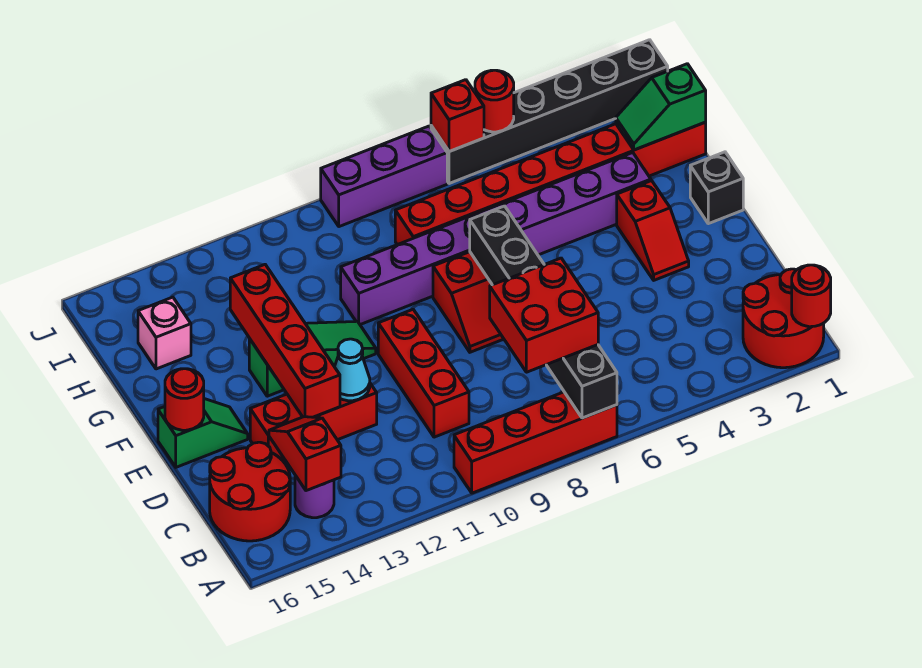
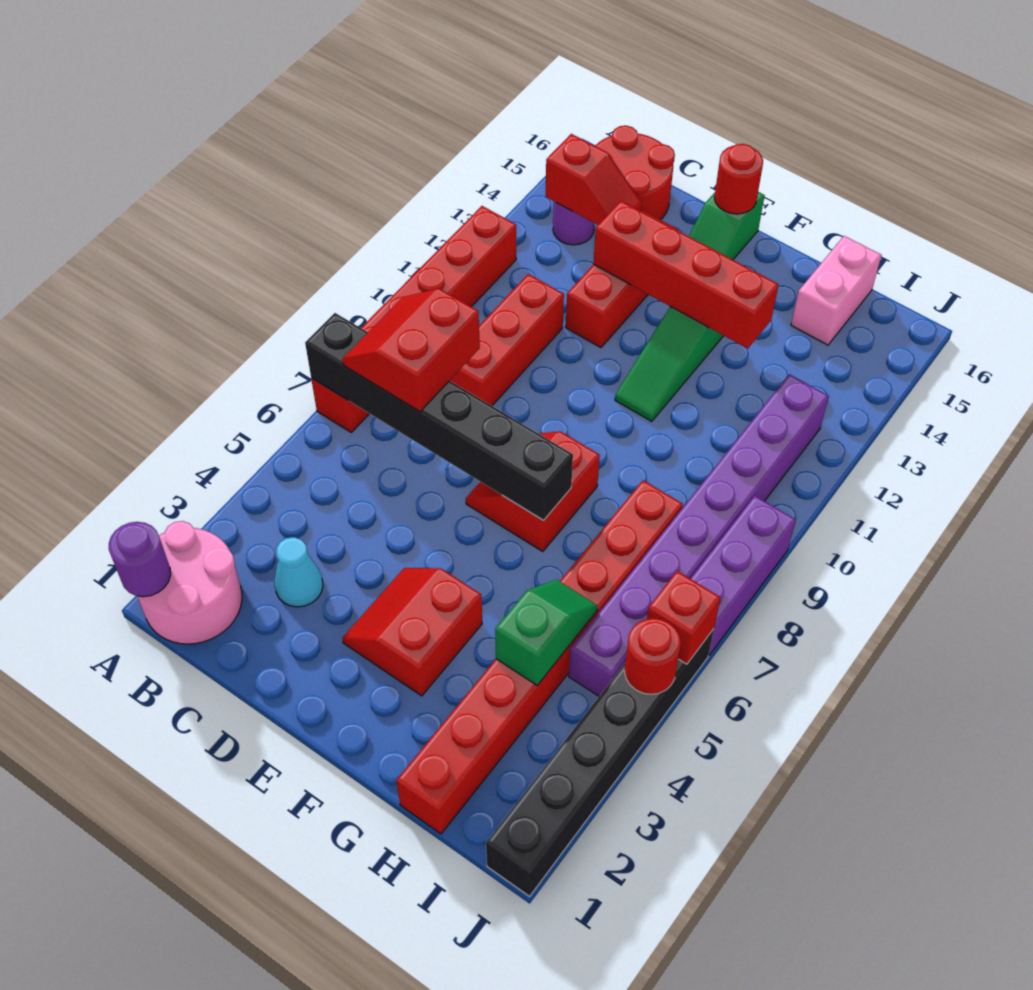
red 2x2 round brick [743,269,824,368] -> pink 2x2 round brick [137,521,242,644]
red 1x1 round brick [792,265,831,327] -> purple 1x1 round brick [109,522,171,597]
red 1x4 brick [454,392,617,493] -> red 1x6 brick [311,206,516,432]
red 2x2 brick [490,258,598,372] -> red 2x2 slope [342,288,480,412]
red 1x3 brick [378,310,469,437] -> red 1x3 brick turned to [450,274,564,406]
cyan 1x1 cone [335,339,370,401] -> cyan 1x1 cone moved to [274,537,323,607]
red 1x2 slope [617,181,689,280] -> red 2x2 slope [342,568,482,696]
black 1x1 brick [690,152,743,224] -> none
purple 1x8 brick [341,153,651,325] -> purple 1x8 brick moved to [569,374,829,696]
green 1x2 slope [616,64,706,150] -> green 1x2 slope moved to [495,580,597,685]
pink 1x1 brick [138,297,191,369] -> pink 1x2 brick [791,236,881,345]

